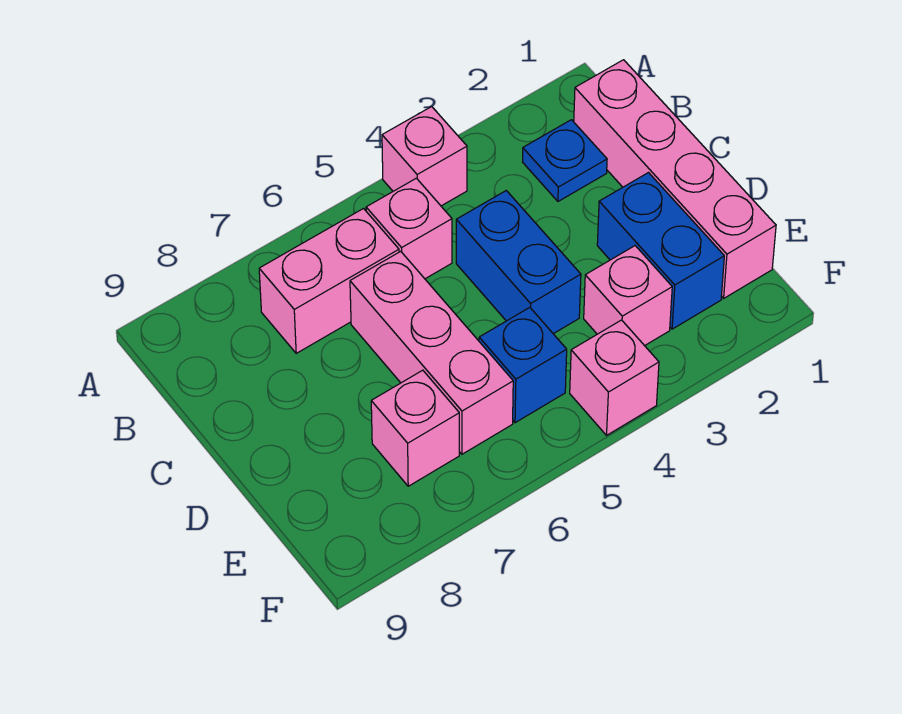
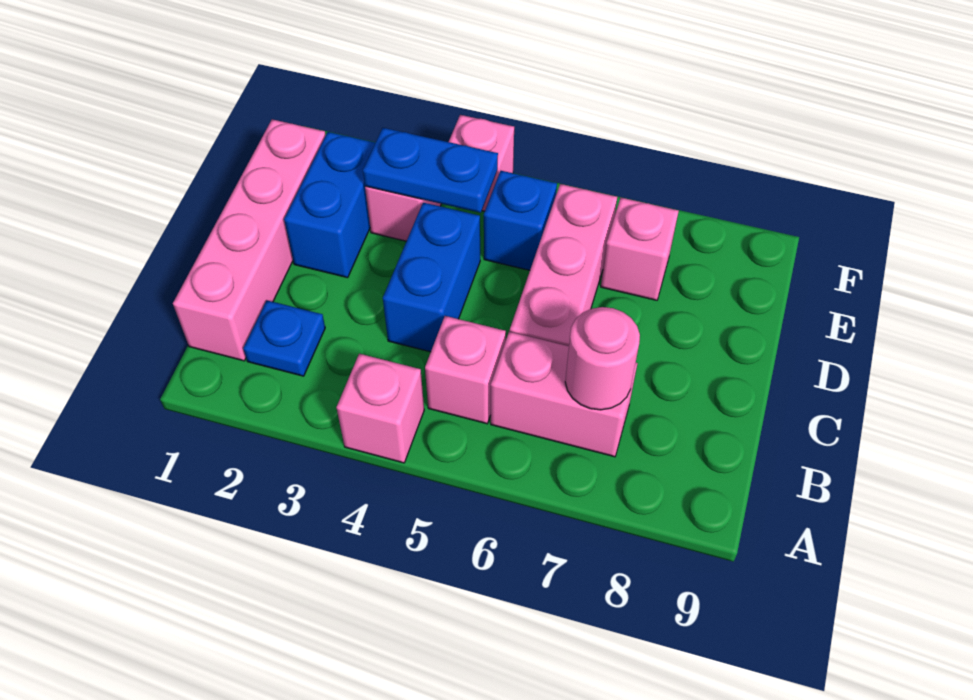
none -> pink 1x1 round brick [565,307,640,410]
none -> blue 1x2 plate [363,128,498,213]

